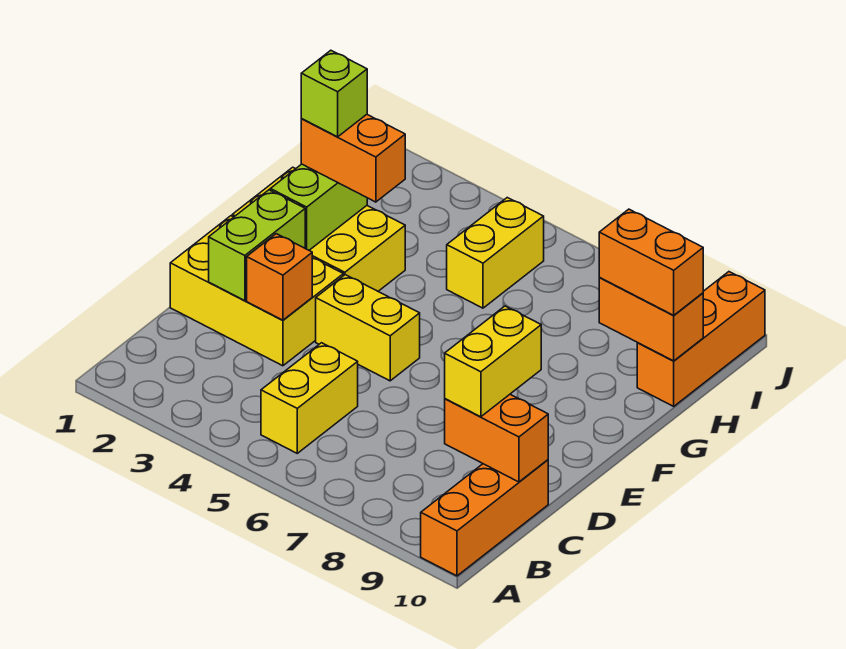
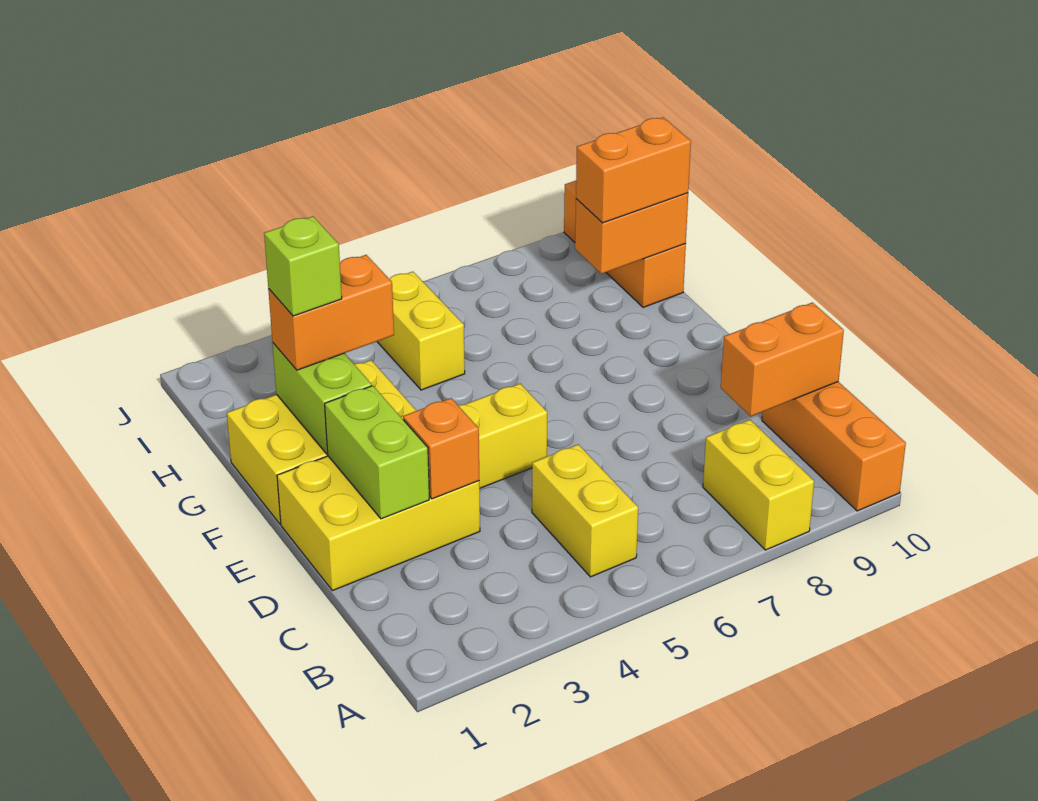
yellow 1x2 brick [445,306,541,417] -> yellow 1x2 brick moved to [703,420,814,550]

